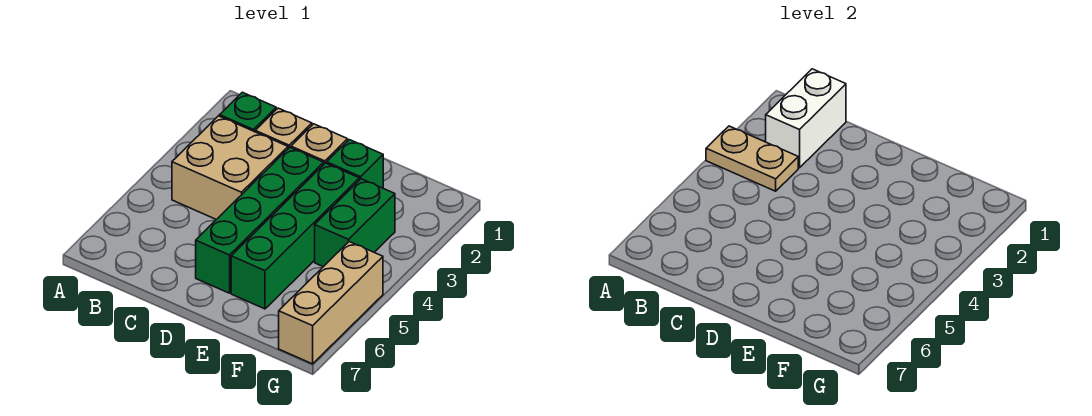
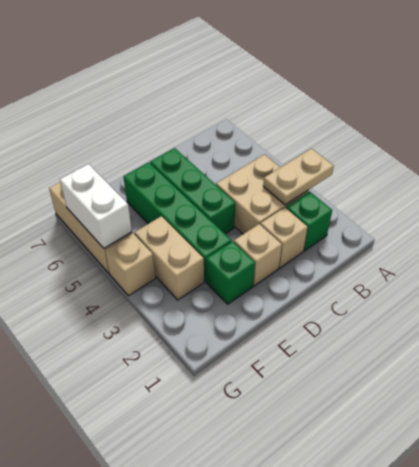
white 1x2 brick [766,69,846,168] -> white 1x2 brick moved to [60,164,132,248]
green 1x4 brick [196,148,324,293] -> green 1x3 brick [150,148,235,234]
green 1x2 brick [315,179,395,267] -> tan 1x2 brick [134,216,204,300]
none -> tan 1x1 brick [105,233,155,296]

